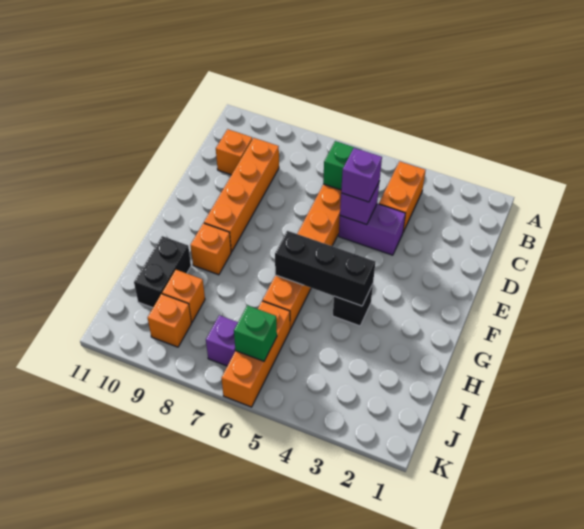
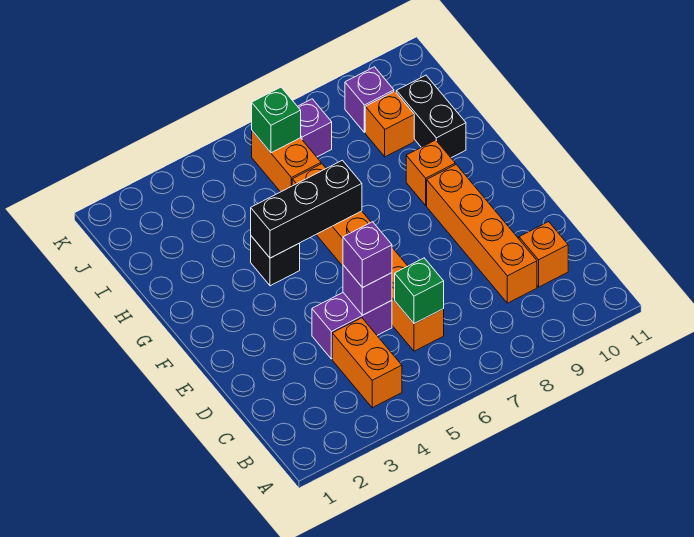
orange 1x3 brick [221,301,290,407] -> orange 1x2 brick [252,131,321,192]
orange 1x1 brick [148,294,192,347] -> purple 1x1 brick [345,67,394,132]

